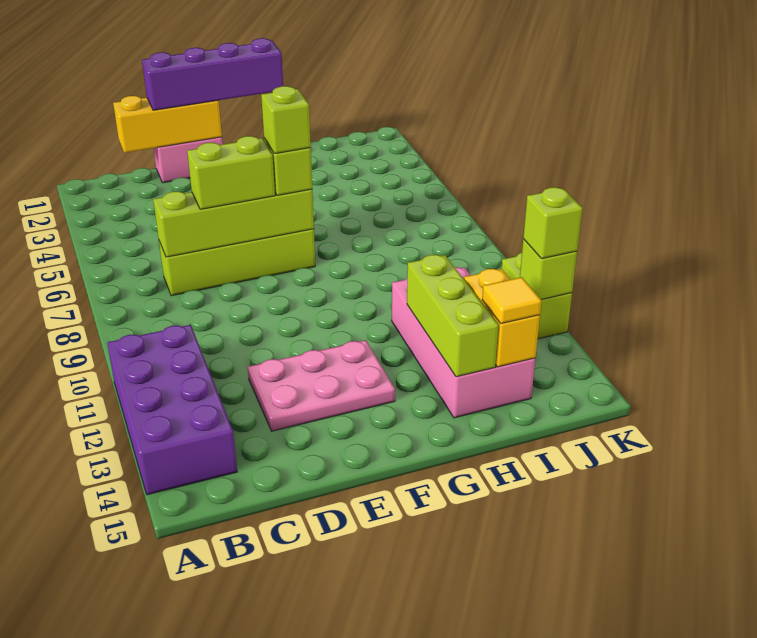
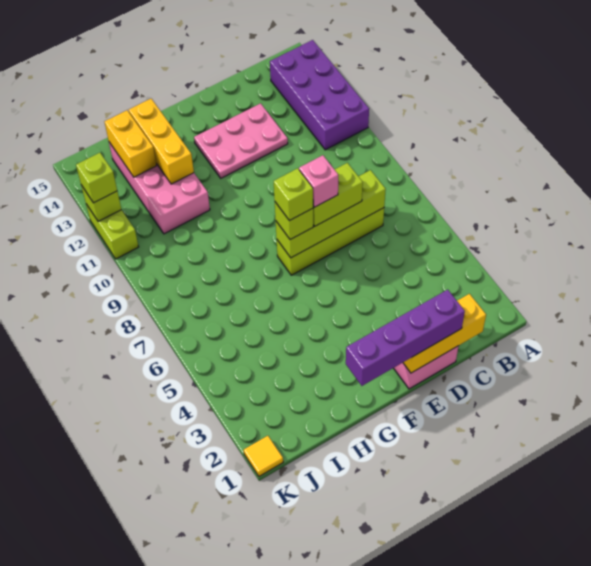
none -> pink 1x1 brick [299,155,338,207]
lime 1x3 brick [407,255,498,377] -> yellow 1x3 brick [129,99,194,184]
yellow 1x1 tile [482,277,541,324] -> yellow 1x1 tile moved to [244,436,283,476]

